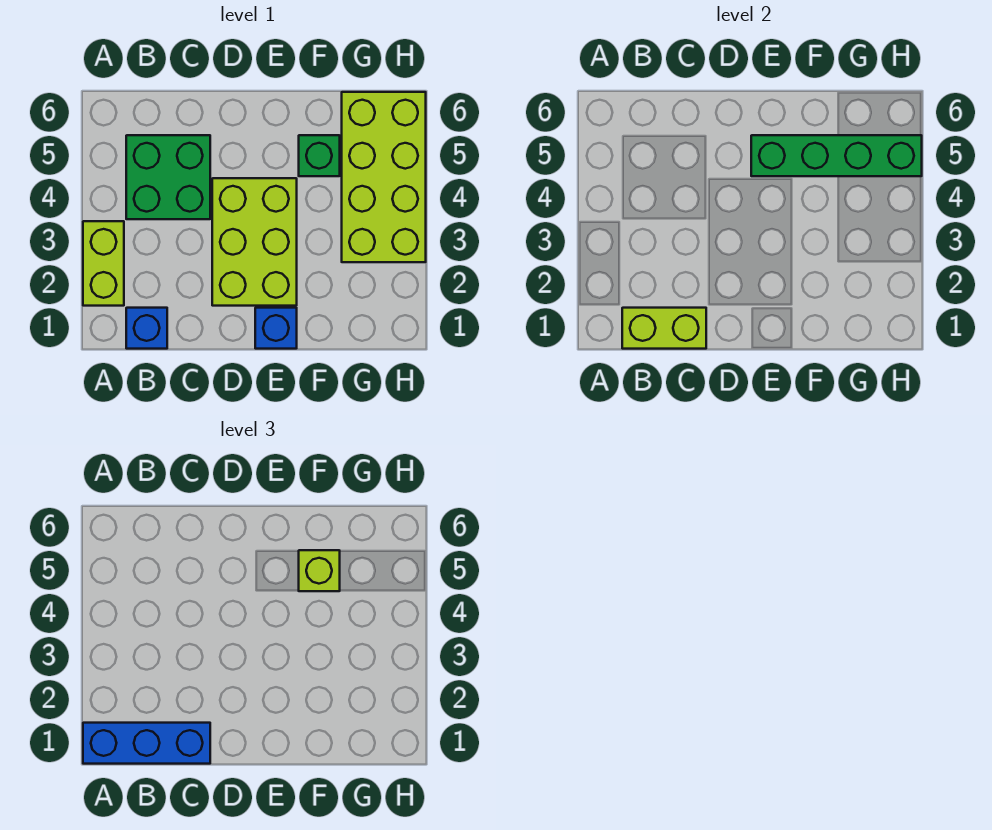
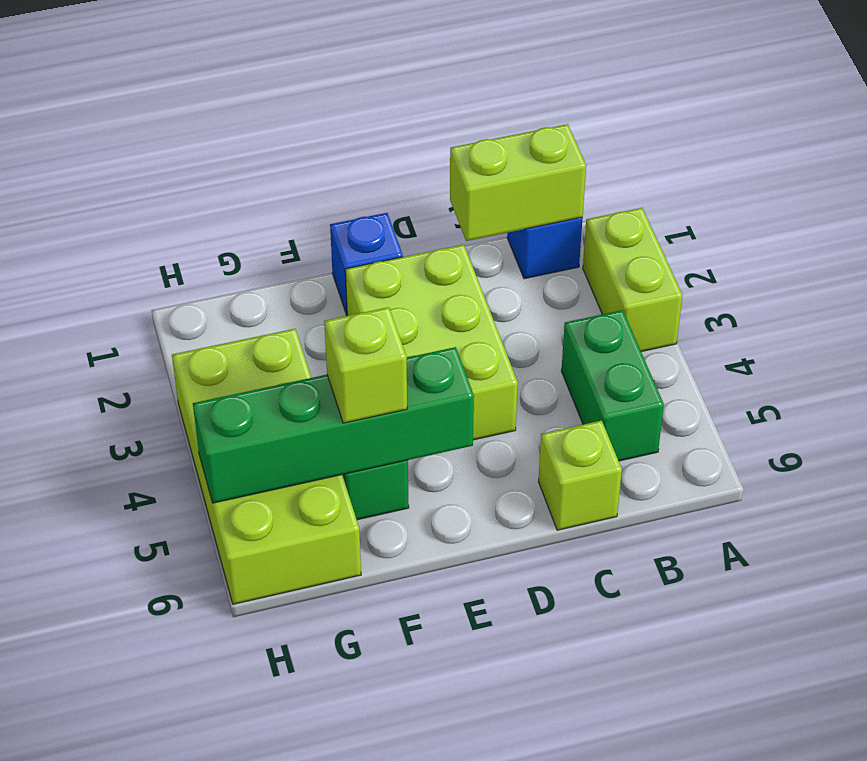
blue 1x3 brick [83,723,210,764] -> none
green 2x2 brick [126,135,210,219] -> green 1x2 brick [561,310,664,461]
none -> lime 1x1 brick [538,421,622,530]

